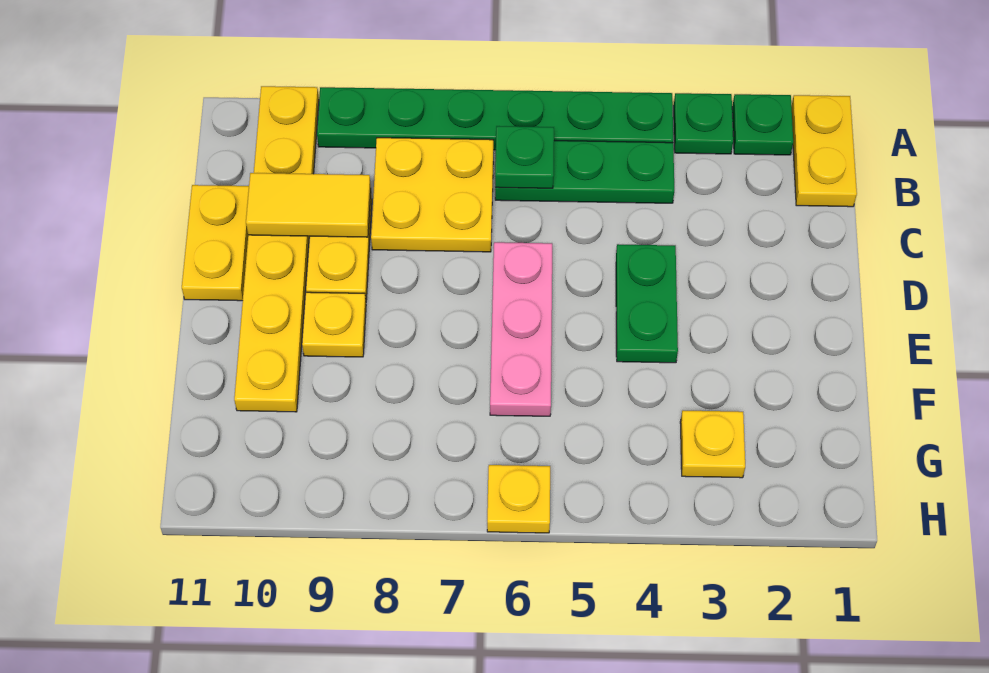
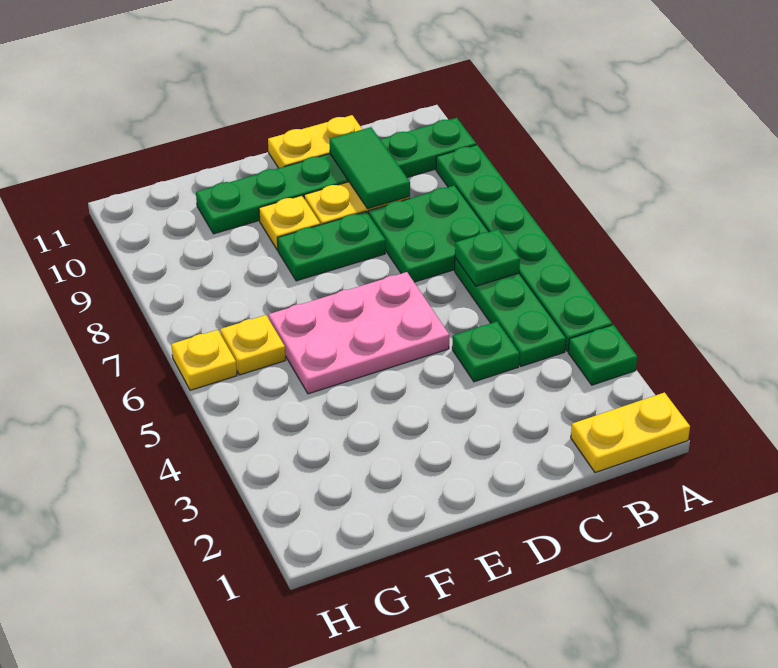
green 1x1 plate [732,94,793,155] -> green 1x1 plate moved to [452,322,519,382]
yellow 1x6 plate [234,86,319,412] -> green 1x6 plate [196,118,476,234]
yellow 2x2 plate [371,138,493,252] -> green 2x2 plate [368,185,489,282]
yellow 1x2 tile [246,173,371,237] -> green 1x2 tile [330,127,410,209]
green 1x2 plate [616,244,678,363] -> green 1x2 plate moved to [278,212,385,281]
pink 1x3 plate [490,242,552,416] -> pink 2x3 plate [269,272,449,394]
yellow 1x1 plate [680,410,745,478] -> yellow 1x1 plate moved to [220,315,285,375]

